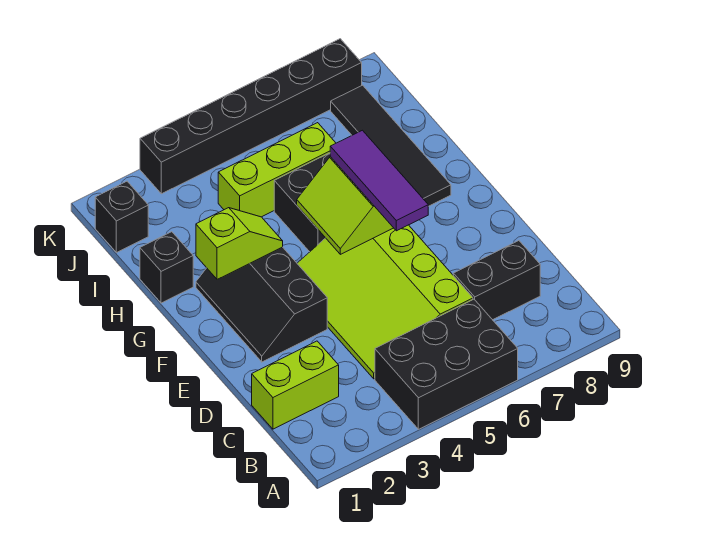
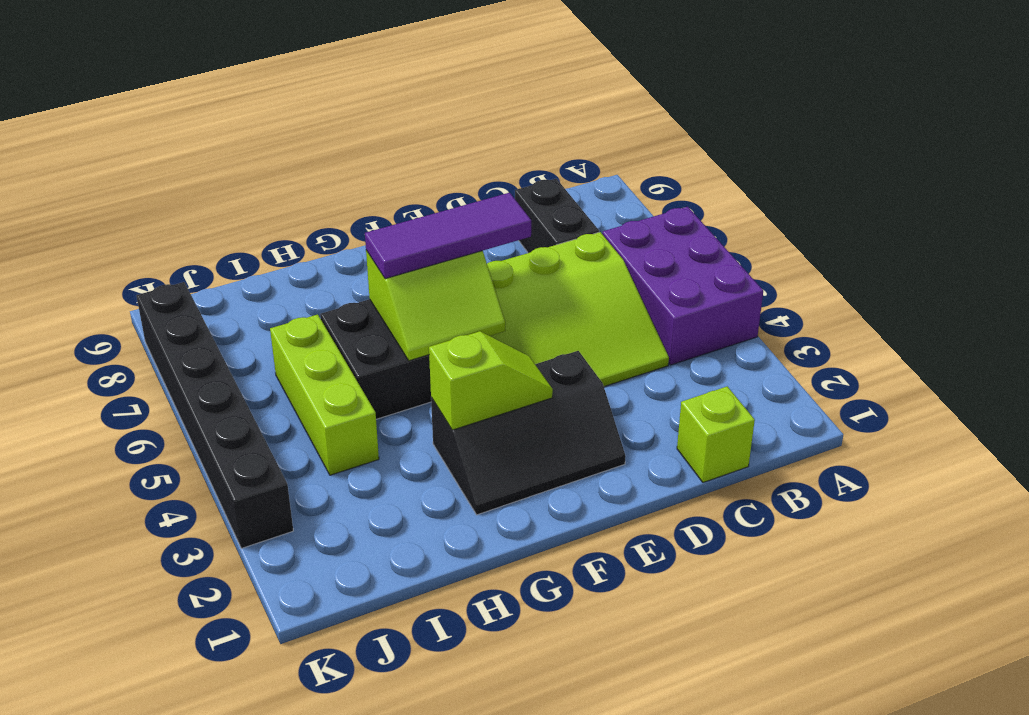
black 2x3 brick [375,299,518,429] -> purple 2x3 brick [602,207,763,365]
lime 1x2 brick [252,341,339,429] -> lime 1x1 brick [677,386,755,483]
lime 1x2 slope [196,208,283,279] -> lime 1x2 slope turned to [429,331,553,430]
black 1x4 tile [331,85,451,206] -> none
black 1x1 brick [140,232,193,303] -> none
black 1x1 brick [95,181,148,253] -> none

